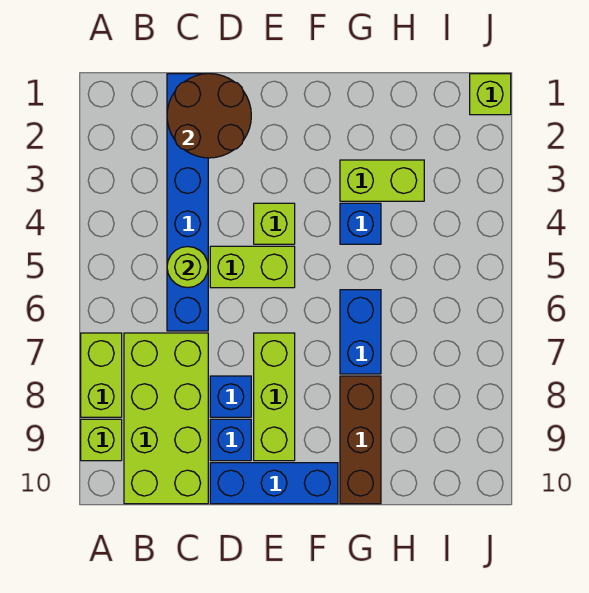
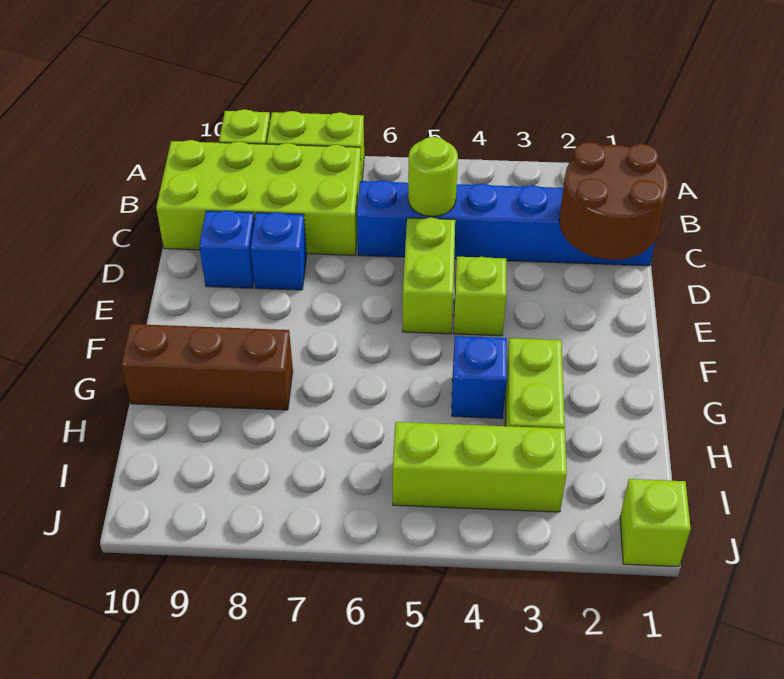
blue 1x3 brick [210,463,338,504] -> none
lime 1x3 brick [254,333,295,461] -> lime 1x3 brick moved to [393,422,567,512]
blue 1x2 brick [340,290,381,374] -> none

